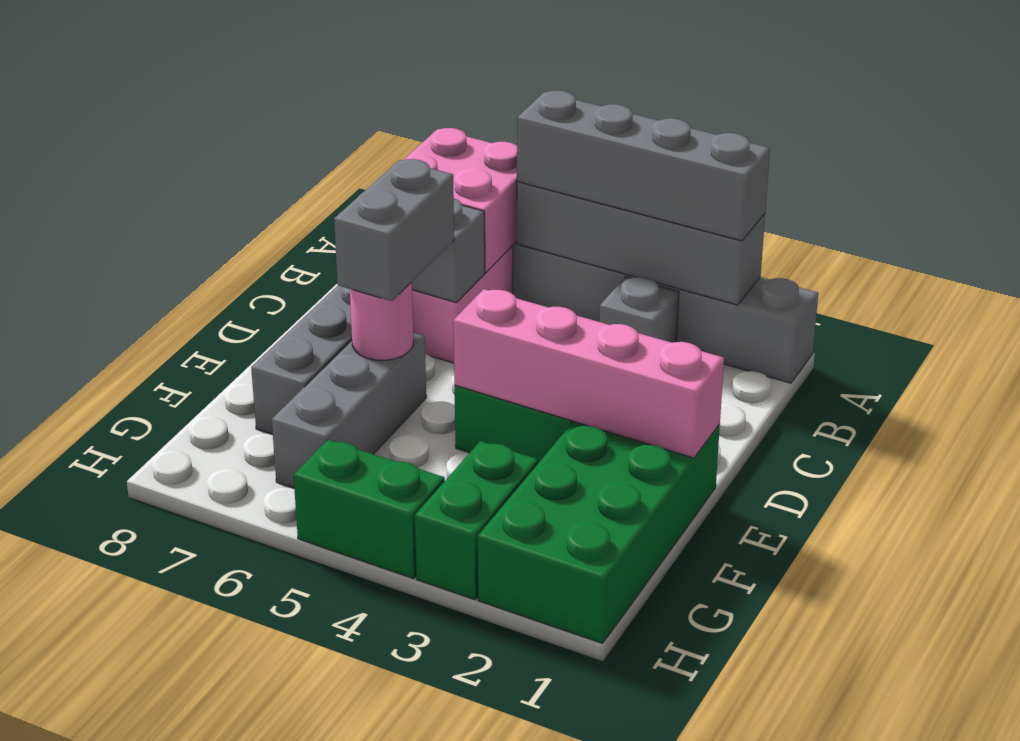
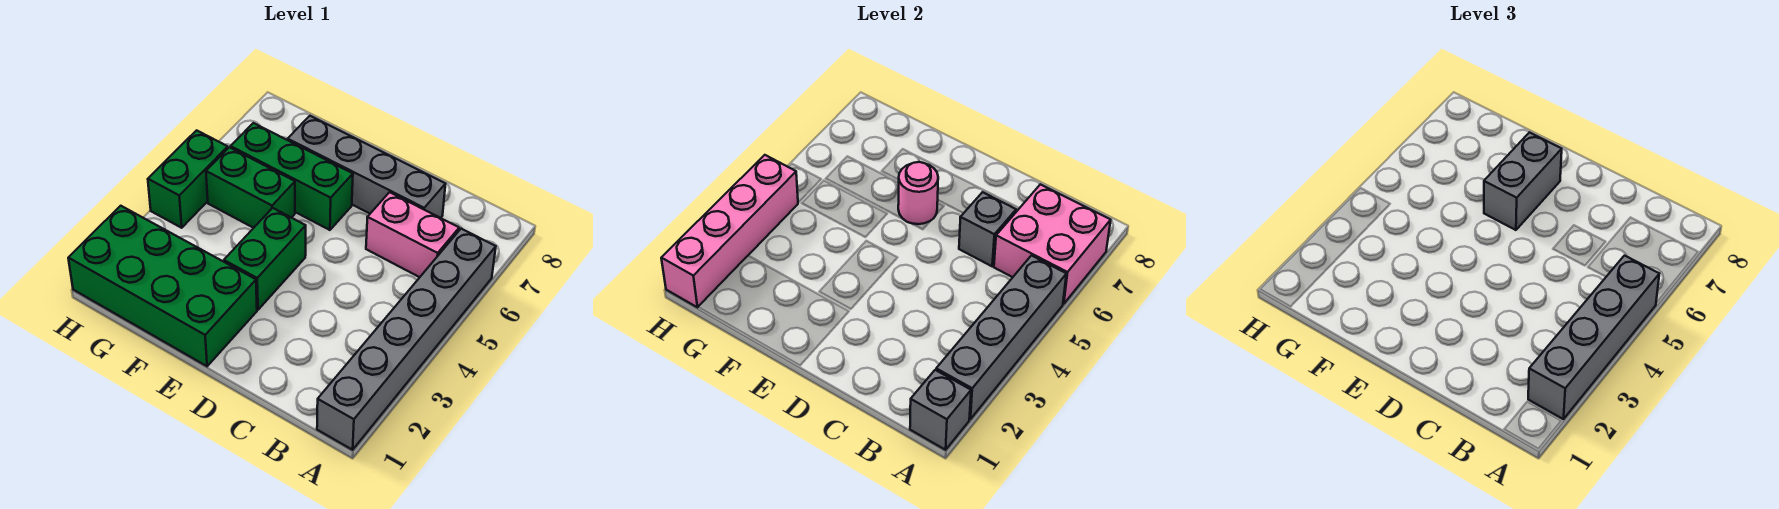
grey 1x1 brick [599,277,679,343] -> grey 1x1 brick moved to [910,370,971,450]
grey 1x2 brick [334,159,454,301] -> grey 1x2 brick turned to [1484,132,1562,230]
pink 1x4 brick [453,289,724,458] -> pink 1x4 brick moved to [661,155,798,307]
grey 1x3 brick [272,333,426,488] -> green 1x3 brick [231,123,353,230]
green 1x2 brick [415,441,538,600] -> green 1x2 brick moved to [206,147,295,228]

